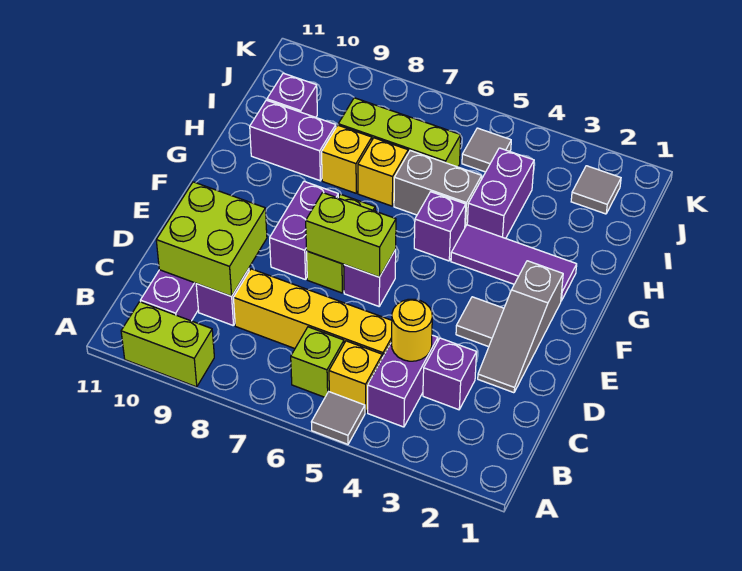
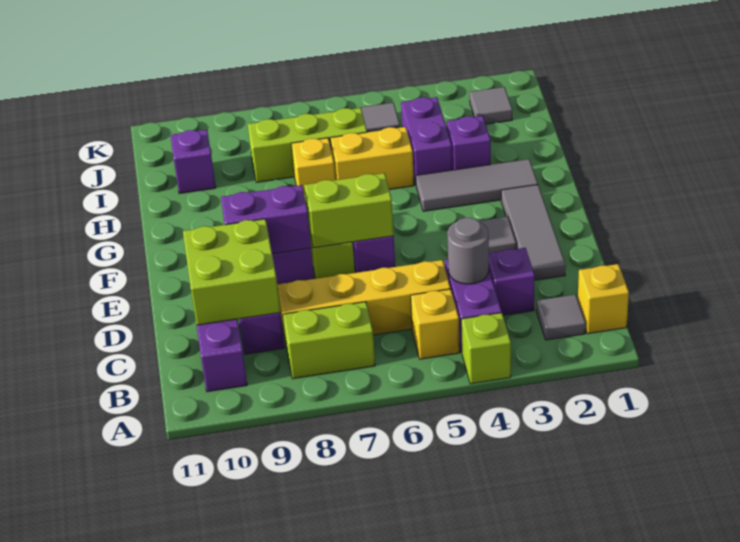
grey 1x1 tile [312,392,365,444] -> grey 1x1 tile moved to [536,294,586,340]
lime 1x2 brick [121,302,214,387] -> lime 1x2 brick moved to [283,302,375,379]
lime 1x1 brick [291,327,344,397] -> lime 1x1 brick moved to [461,313,511,384]
yellow 1x1 round brick [392,299,432,361] -> grey 1x1 round brick [447,218,489,284]
grey 1x3 slope [478,261,563,393] -> grey 1x3 tile [501,185,566,280]
purple 1x3 tile [451,225,577,301] -> grey 1x3 tile [416,159,538,211]
purple 1x1 brick [414,192,466,261] -> purple 1x1 brick moved to [446,116,491,170]
grey 1x2 brick [394,151,482,227] -> yellow 1x2 brick [330,127,414,190]
yellow 1x1 brick [322,125,372,193] -> yellow 1x1 brick moved to [578,264,629,334]
purple 1x2 brick [250,100,336,181] -> purple 1x2 brick moved to [221,185,311,254]

